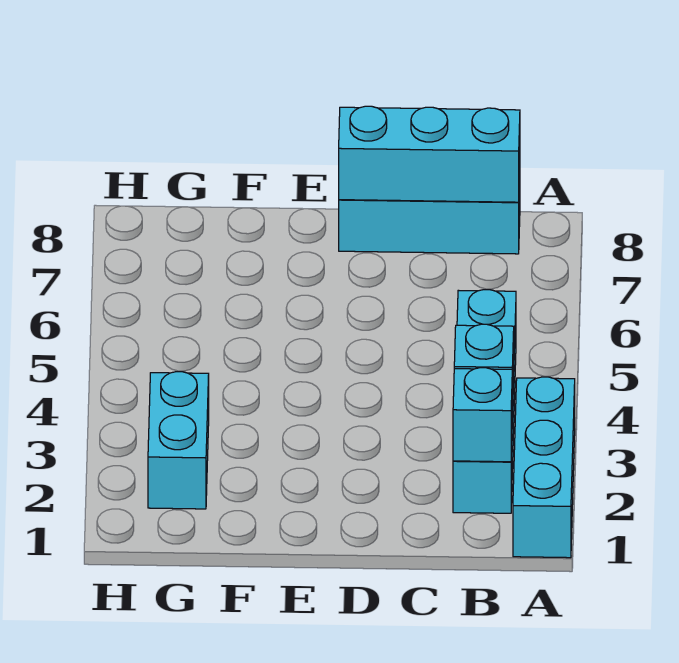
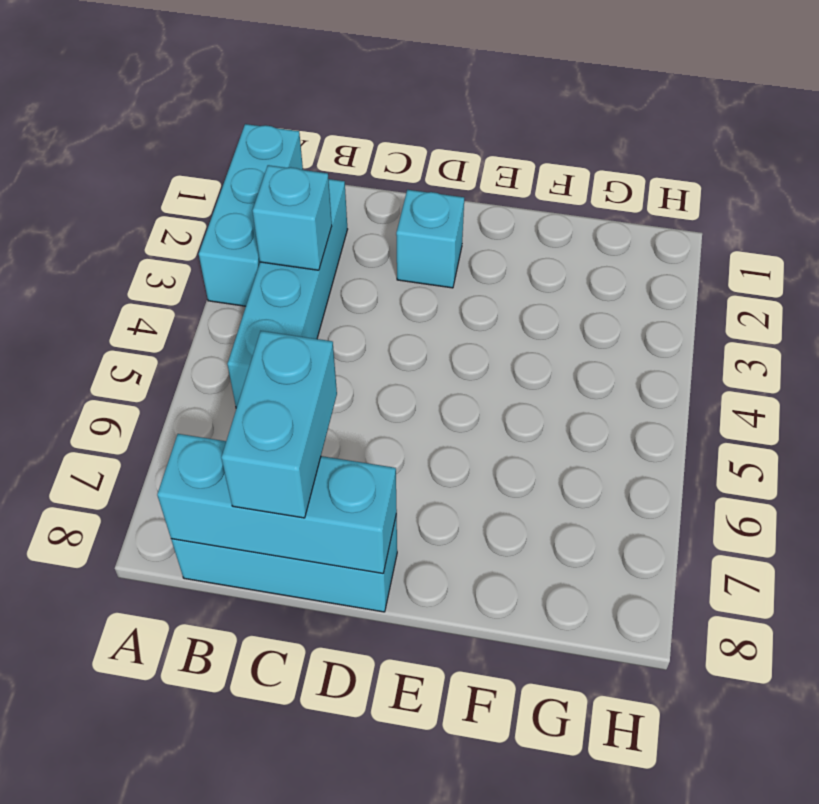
cyan 1x1 brick [453,368,512,462] -> cyan 1x1 brick moved to [396,190,464,288]
cyan 1x2 brick [148,372,209,509] -> cyan 1x2 brick moved to [221,331,337,518]

